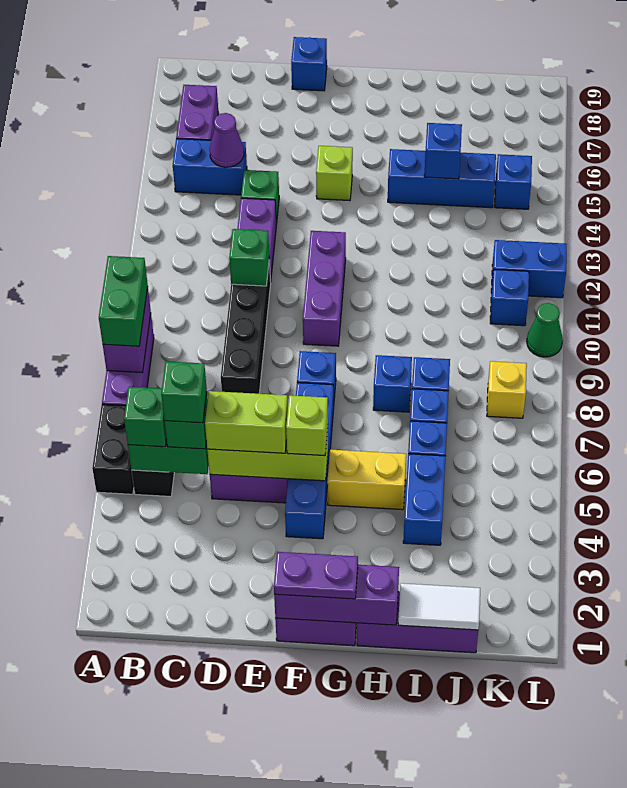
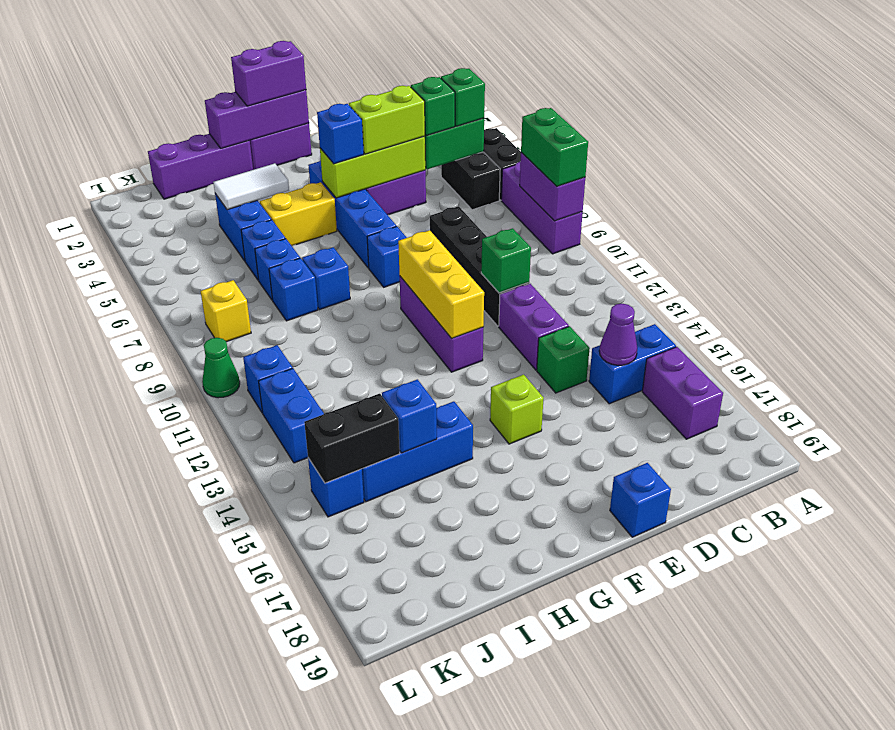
green 1x1 brick [161,361,207,423] -> none
purple 1x2 plate [274,552,358,599] -> purple 1x2 brick [231,41,306,106]
lime 1x1 brick [286,395,328,456] -> blue 1x1 brick [317,104,364,164]
none -> yellow 1x3 brick [398,230,484,338]
white 1x2 tile [398,583,480,630] -> white 1x2 tile moved to [213,163,289,210]
none -> black 1x2 brick [304,394,400,483]
blue 1x2 brick [491,240,567,298] -> blue 1x2 brick turned to [259,369,324,463]

